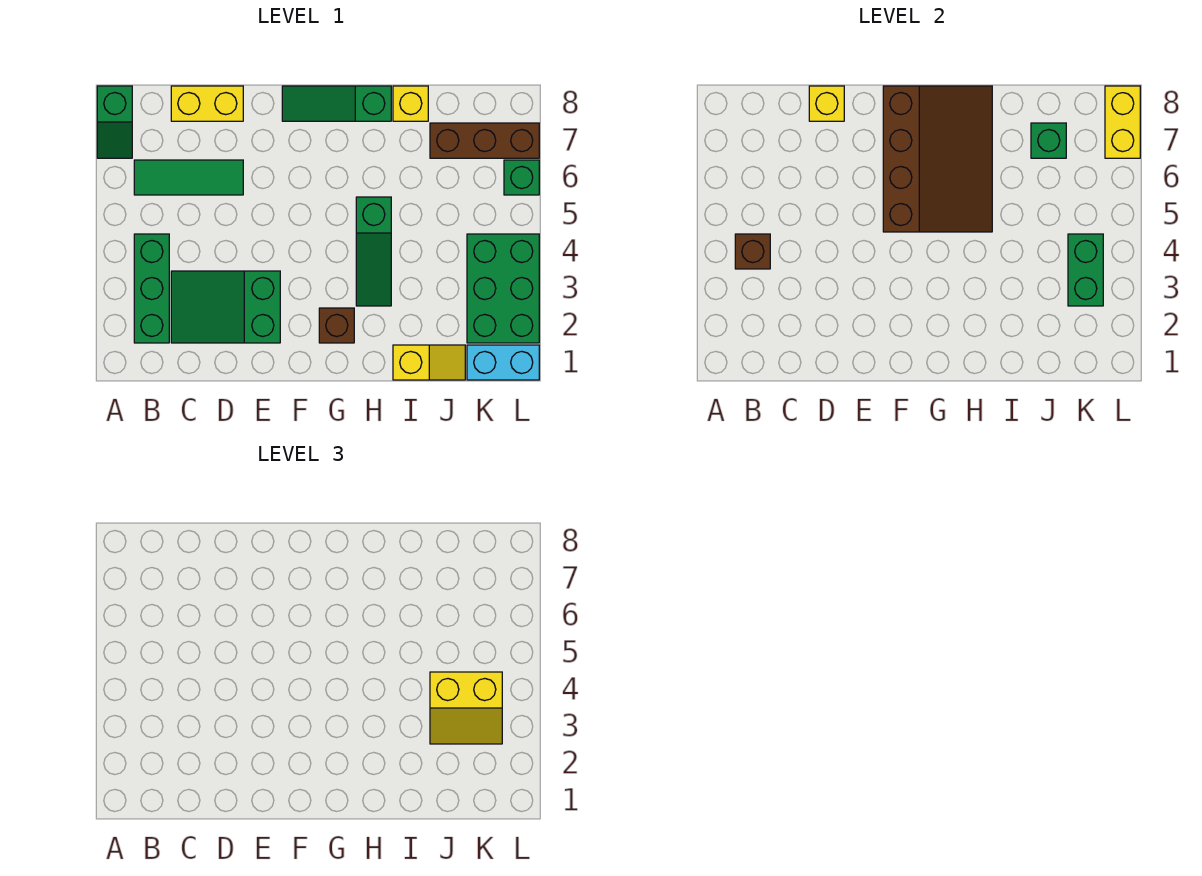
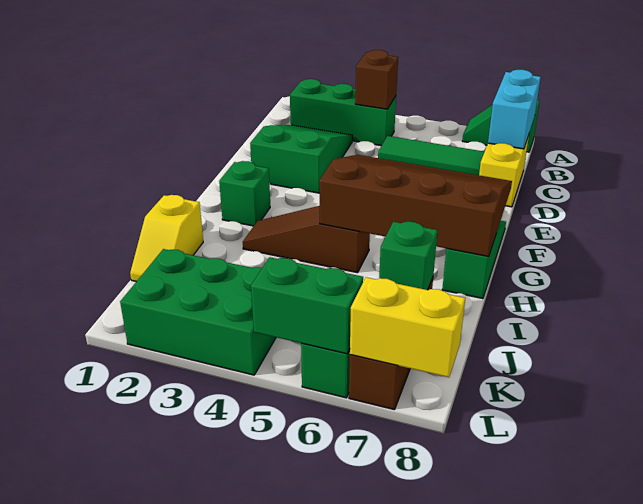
green 1x3 tile [134,160,243,195] -> green 1x3 tile turned to [378,136,484,175]
yellow 1x1 brick [809,86,844,121] -> none
brown 3x4 slope [883,86,992,232] -> brown 3x4 slope turned to [319,155,512,257]
brown 1x1 brick [319,308,354,343] -> green 1x1 brick [219,161,270,226]
green 1x3 slope [356,197,391,306] -> brown 1x3 slope [243,206,370,273]
yellow 1x1 brick [393,86,428,121] -> none
yellow 2x2 slope [430,672,502,744] -> none
cyan 1x2 brick [467,345,539,380] -> cyan 1x2 brick moved to [488,70,541,149]
green 1x2 brick [1068,234,1103,306] -> green 1x2 brick moved to [251,257,363,354]

